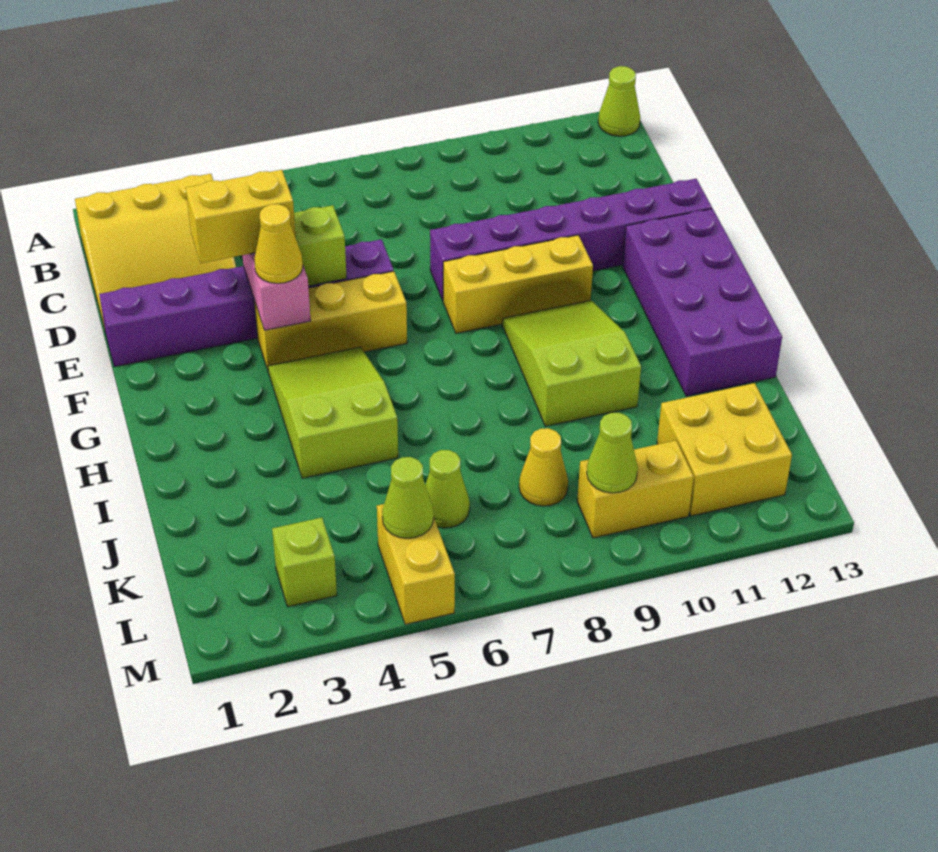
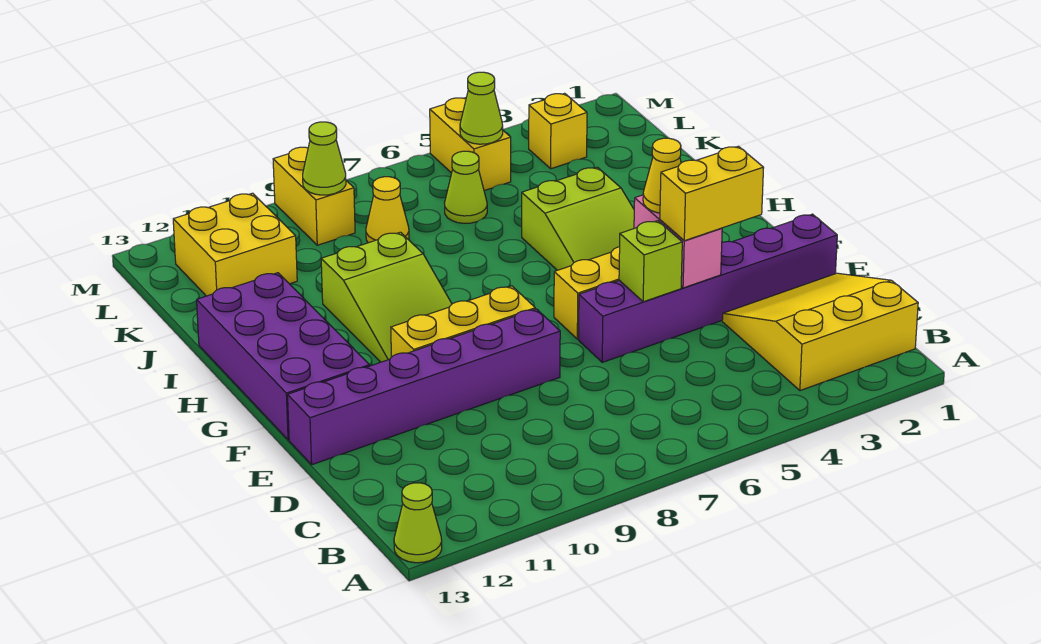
lime 1x1 brick [272,518,337,607] -> yellow 1x1 brick [529,93,587,169]
yellow 1x2 brick [577,441,694,538] -> yellow 1x2 brick turned to [273,147,355,245]

